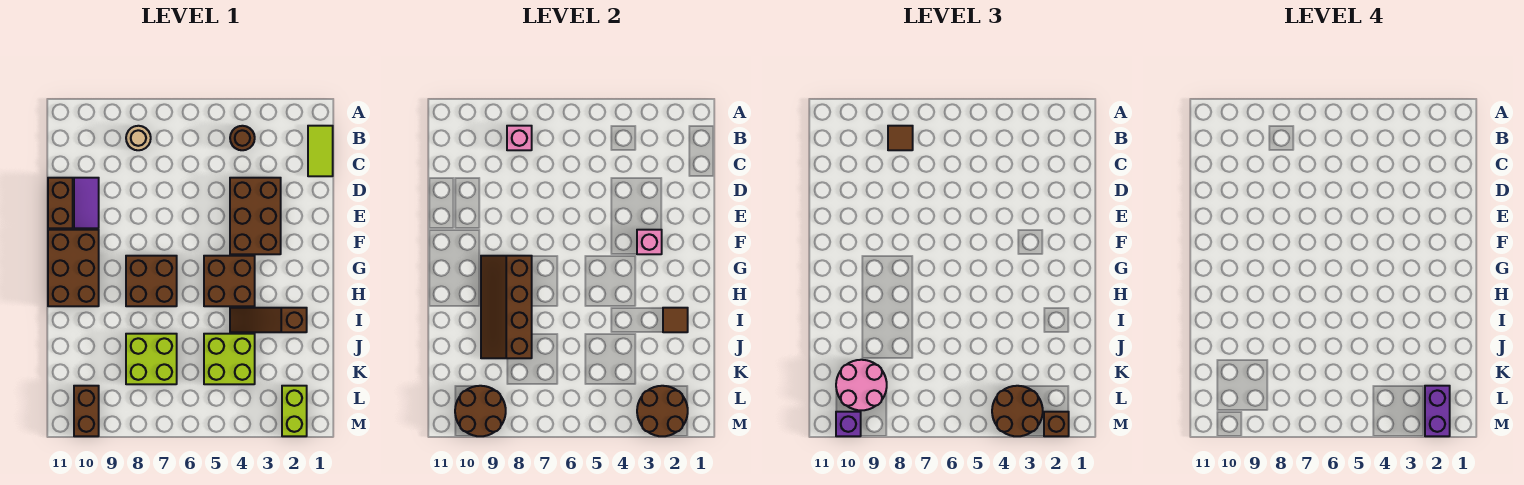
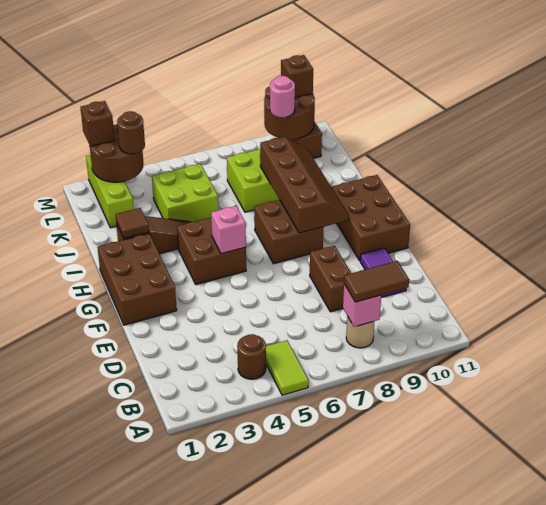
lime 1x2 tile [308,126,333,176] -> lime 1x2 tile moved to [266,340,309,395]
brown 1x1 tile [888,126,913,150] -> brown 1x2 tile [344,261,409,302]
brown 2x3 brick [230,178,281,254] -> brown 2x3 brick moved to [98,233,177,325]
brown 1x2 brick [48,178,73,228] -> brown 1x2 brick moved to [310,246,351,312]
pink 1x1 brick [637,230,662,254] -> pink 1x1 brick moved to [211,206,246,254]
pink 2x2 round brick [836,360,887,410] -> pink 1x1 round brick [270,76,295,118]
lime 1x2 brick [282,386,307,436] -> lime 1x3 brick [86,155,134,228]
purple 1x2 brick [1425,386,1450,436] -> none
brown 2x2 round brick [992,386,1043,436] -> brown 1x1 round brick [117,111,145,154]
purple 1x1 brick [836,412,861,436] -> brown 1x1 brick [281,55,313,98]

